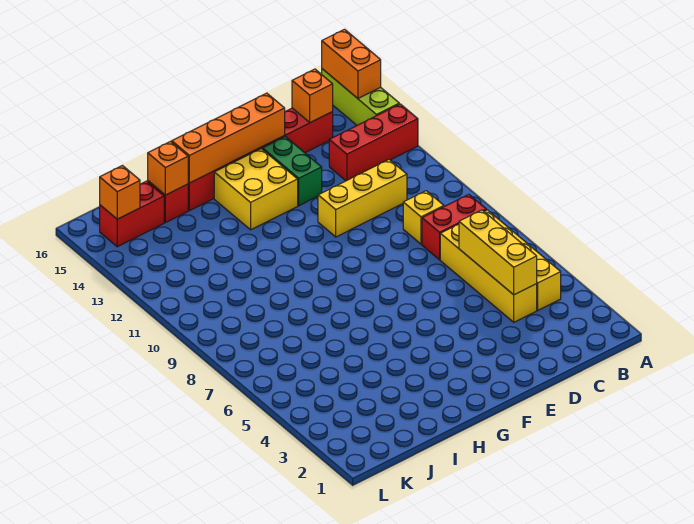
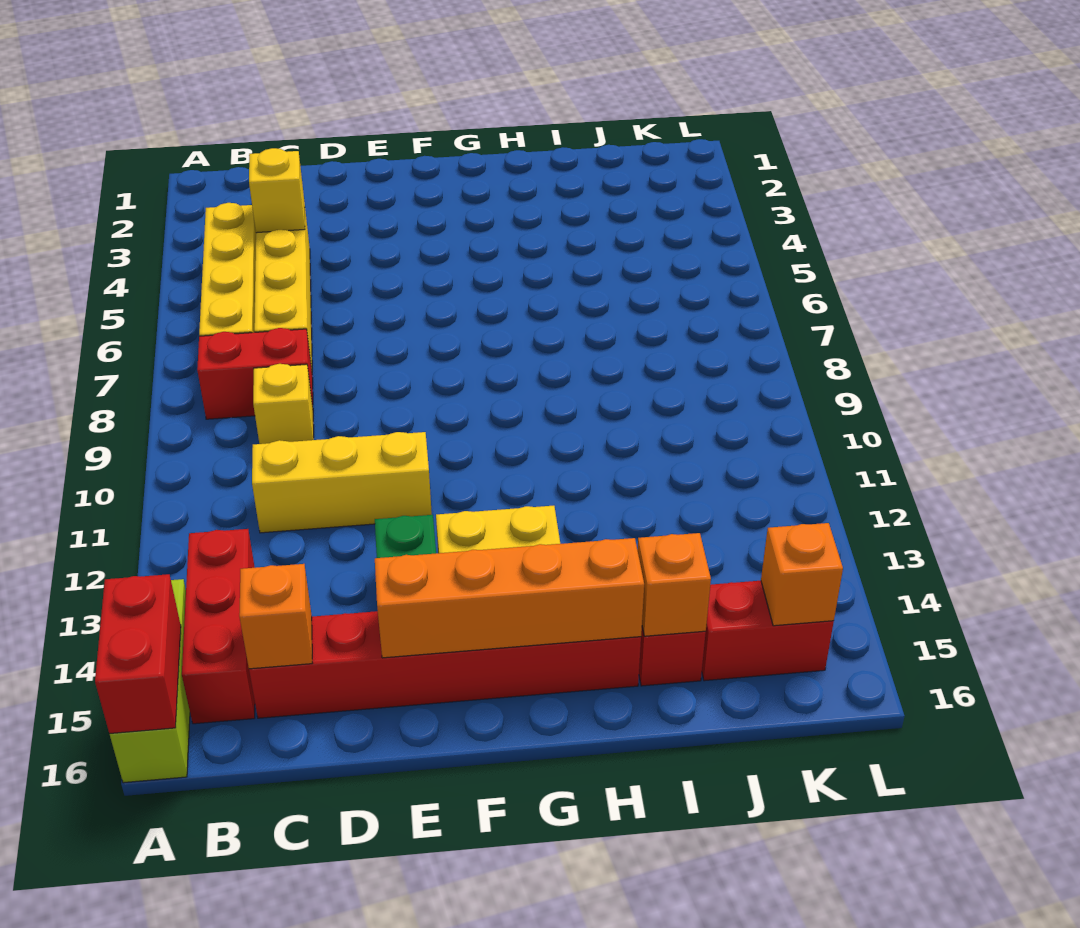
red 1x3 brick [329,104,418,181] -> red 1x3 brick turned to [182,529,255,724]
orange 1x2 brick [322,29,381,98] -> red 1x2 brick [95,574,181,734]
yellow 1x3 brick [459,210,537,295] -> yellow 1x1 brick [249,148,305,233]

